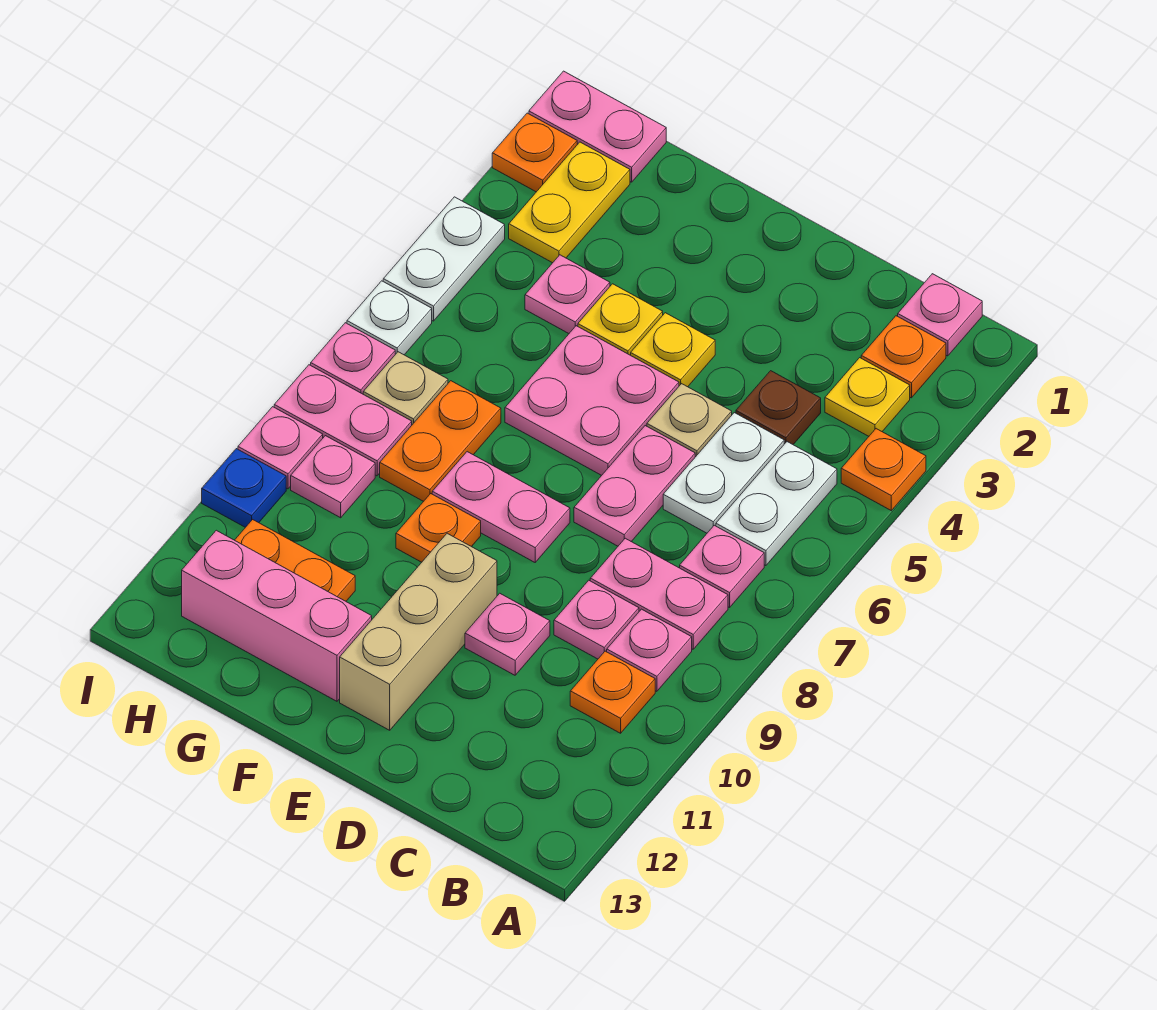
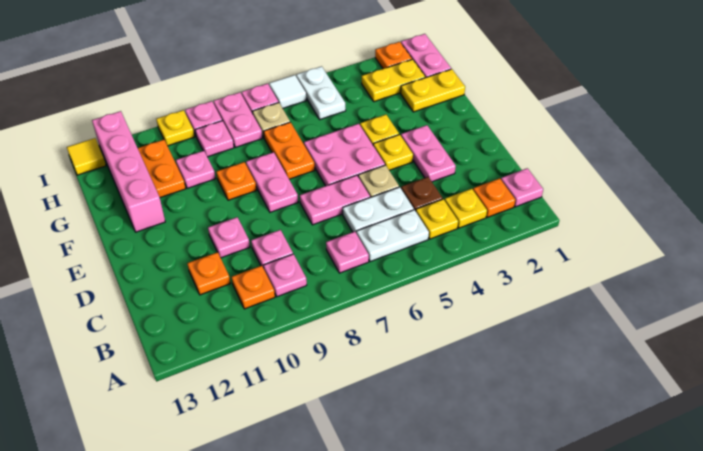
orange 1x1 plate [841,429,926,511] -> orange 1x1 plate moved to [187,252,230,295]
none -> yellow 1x1 plate [416,199,458,239]
pink 1x2 plate [590,538,728,649] -> pink 1x2 plate moved to [401,125,456,182]
tan 1x3 brick [340,533,497,730] -> none
pink 1x3 brick [182,530,372,701] -> pink 1x4 brick [92,111,165,232]
none -> yellow 1x2 plate [401,69,465,112]
pink 1x1 plate [525,255,610,333] -> pink 1x1 plate moved to [176,151,216,188]
orange 1x2 plate [380,381,501,501] -> orange 1x2 plate turned to [264,122,315,179]
white 1x2 plate [383,197,505,321] -> white 1x2 plate turned to [296,66,346,119]
white 1x1 plate [347,281,432,355] -> white 1x1 tile [269,75,306,108]
blue 1x1 plate [202,449,286,527] -> yellow 1x1 plate [156,110,195,146]
none -> yellow 1x1 tile [67,138,106,175]

